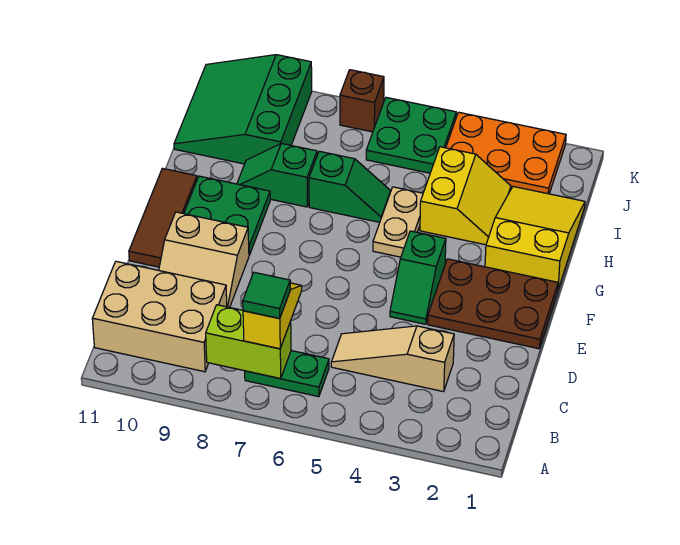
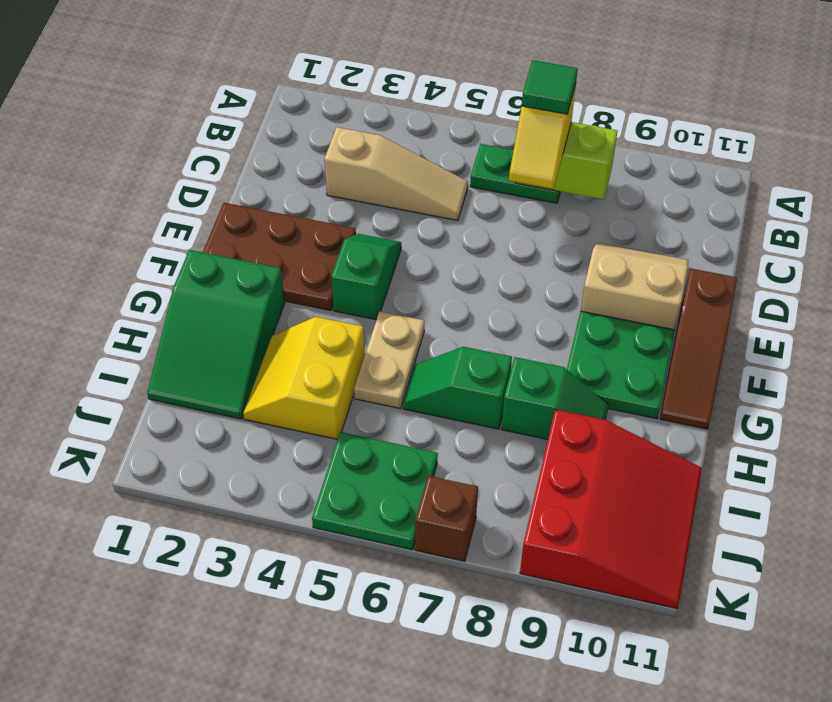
tan 2x3 brick [92,261,227,372] -> none
brown 1x3 tile [129,168,197,267] -> brown 1x3 slope [660,268,737,429]
yellow 2x3 slope [485,187,585,289] -> green 2x3 slope [147,250,285,419]
green 3x3 slope [174,55,312,164] -> red 3x3 slope [520,410,702,608]
orange 2x3 plate [446,112,566,194] -> none

